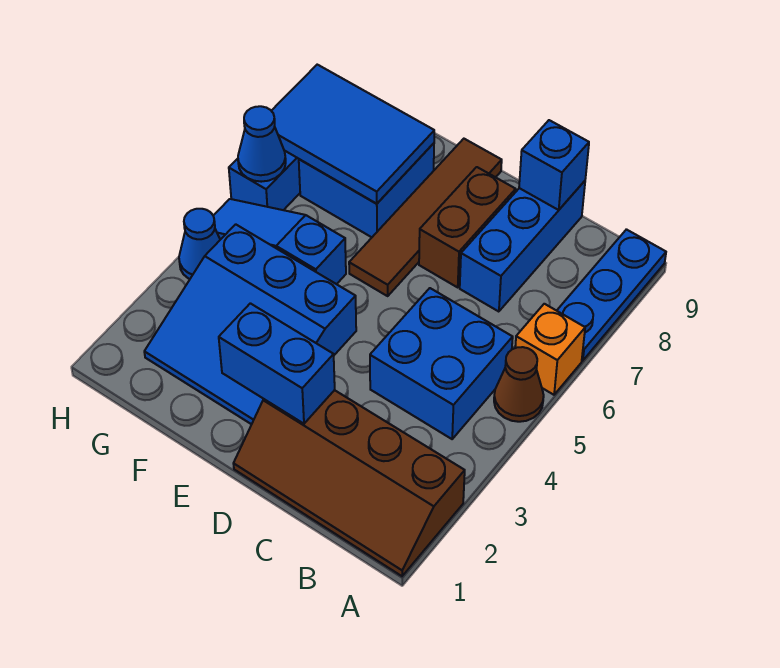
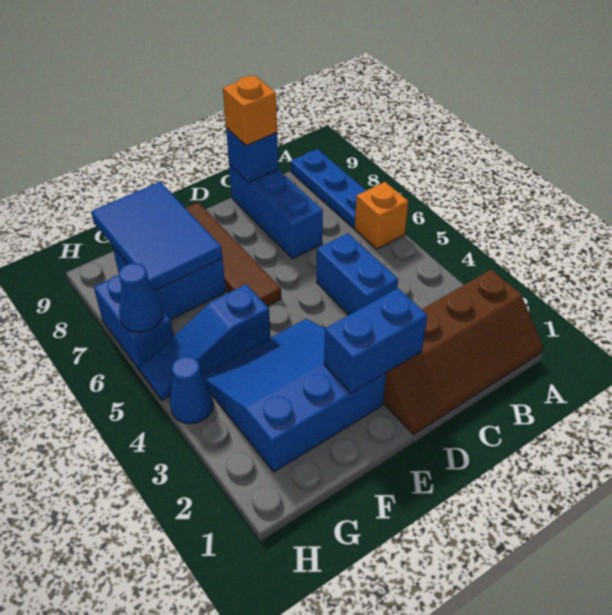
brown 1x1 cone [494,347,544,422] -> none
blue 2x2 brick [370,288,513,439] -> blue 1x2 brick [316,233,398,315]
none -> orange 1x1 brick [223,75,277,146]
brown 1x2 brick [419,167,516,287] -> none
blue 3x3 slope [144,224,356,424] -> blue 3x3 slope turned to [202,319,386,472]
blue 2x3 tile [272,65,434,204] -> blue 2x3 tile turned to [91,182,223,291]

